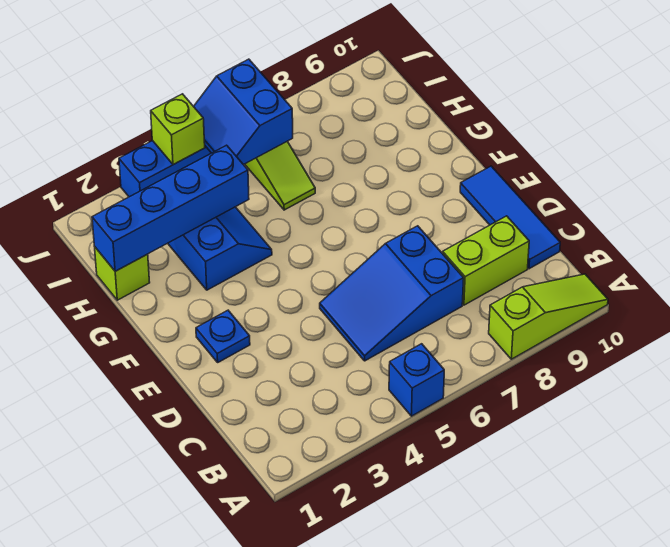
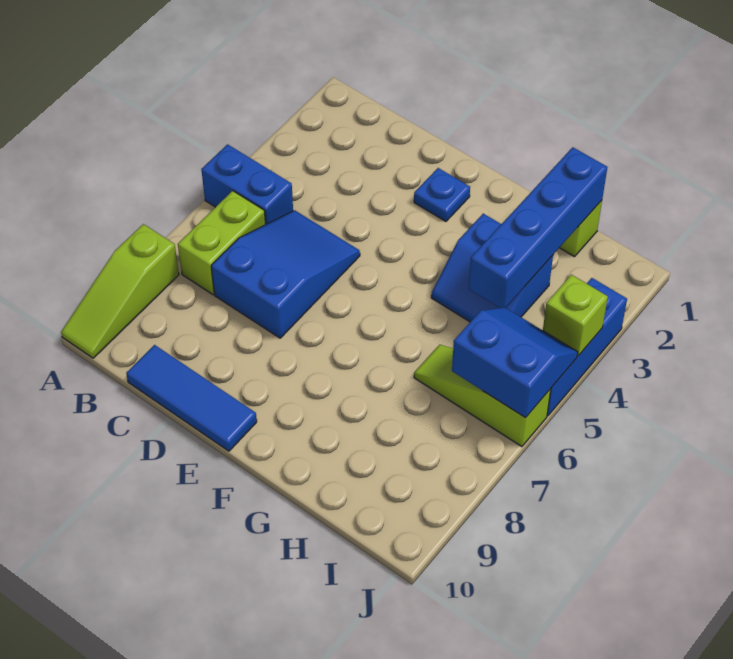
blue 1x1 brick [389,344,444,416] -> blue 1x2 brick [201,144,293,225]
lime 1x2 brick [443,216,529,305] -> lime 1x2 brick moved to [178,191,265,295]

